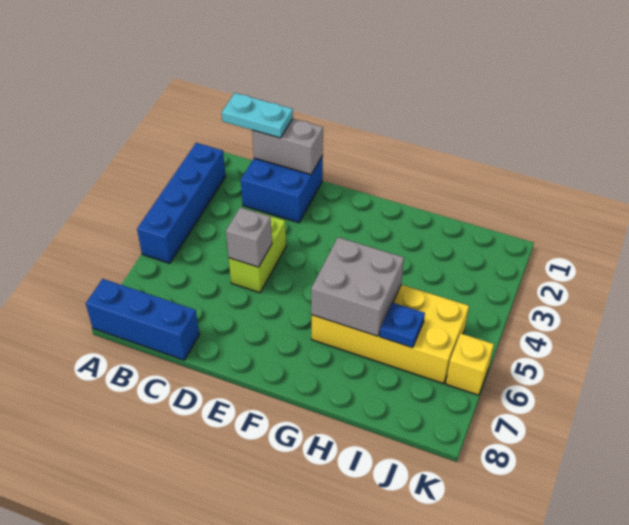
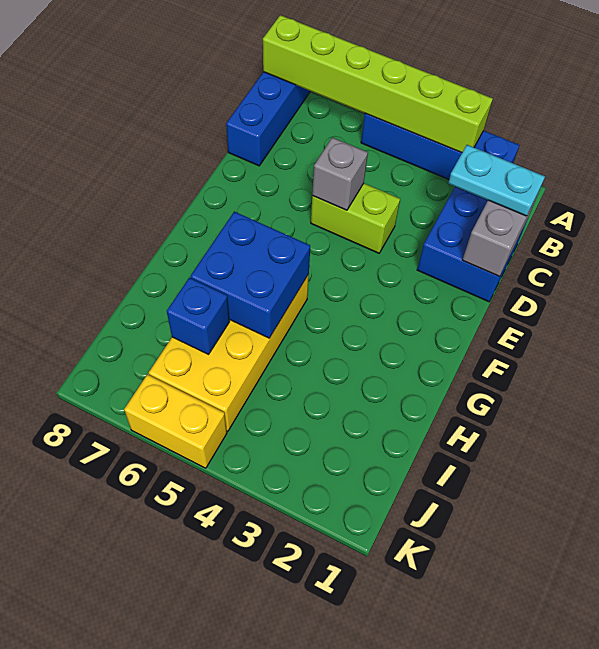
none -> lime 1x6 brick [263,15,493,153]
cyan 1x2 plate [222,93,293,138] -> cyan 1x2 plate turned to [448,145,545,216]
grey 2x2 brick [311,237,404,336] -> blue 2x2 brick [191,212,310,338]
blue 1x1 plate [380,303,425,348] -> blue 1x1 brick [167,278,230,354]
yellow 1x1 brick [446,333,494,395] -> yellow 1x2 brick [124,374,227,468]

